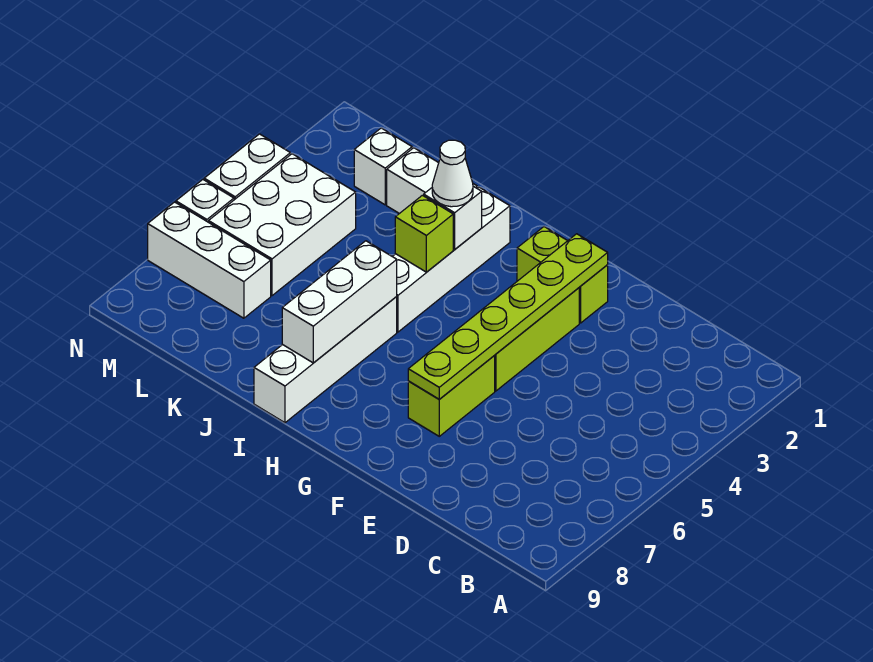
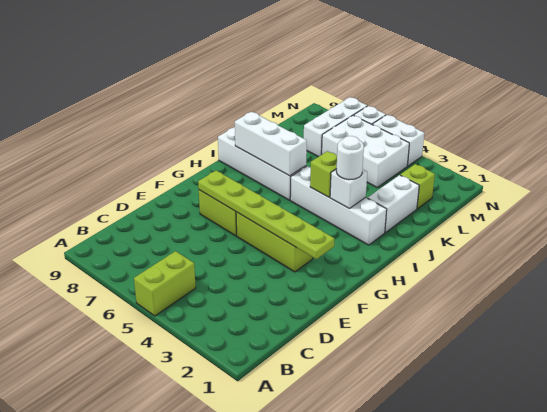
lime 1x2 brick [517,227,608,323] -> lime 1x2 brick moved to [134,251,196,316]
white 1x1 cone [432,140,473,207] -> white 1x1 round brick [336,136,364,180]
white 1x1 brick [354,128,412,205] -> lime 1x1 brick [401,164,435,209]

